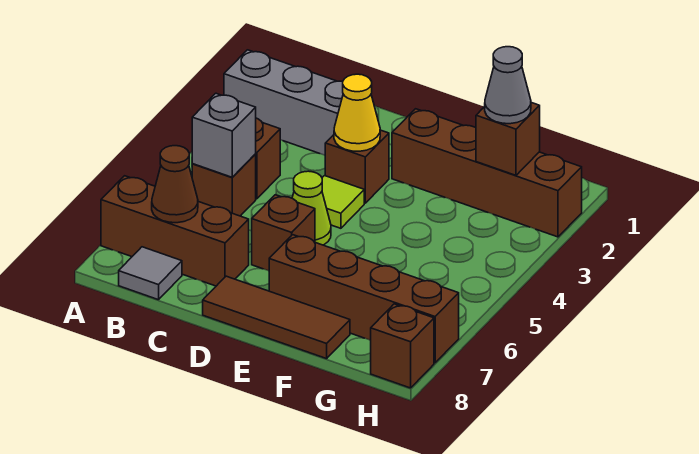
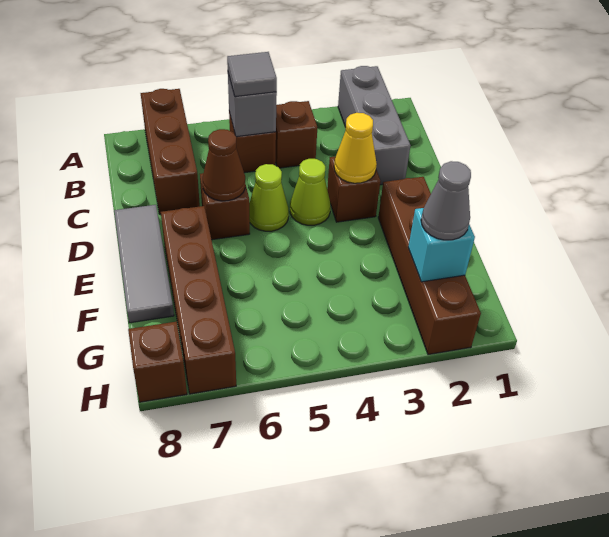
brown 1x1 cone [152,146,198,223] -> brown 1x1 cone moved to [203,129,245,201]
grey 1x1 tile [119,247,182,300] -> grey 1x1 tile moved to [227,52,277,97]
lime 1x1 tile [322,176,364,228] -> lime 1x1 cone [290,159,331,225]
brown 1x3 tile [203,276,350,359] -> grey 1x3 tile [114,205,174,323]
brown 1x1 brick [476,103,540,175] -> cyan 1x1 brick [408,208,475,282]

